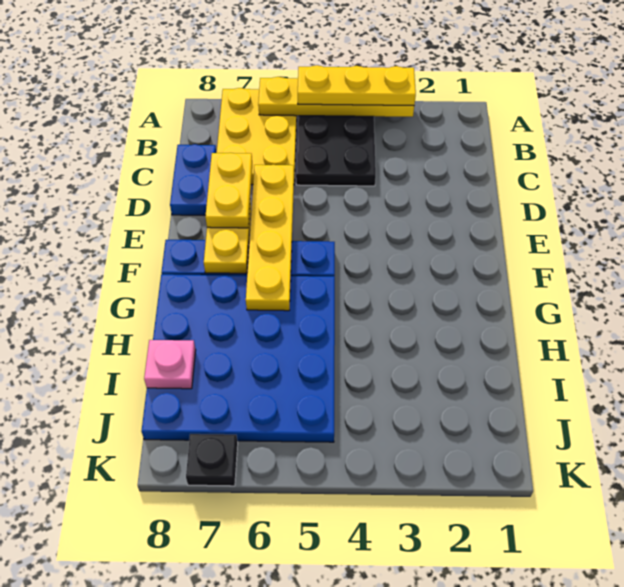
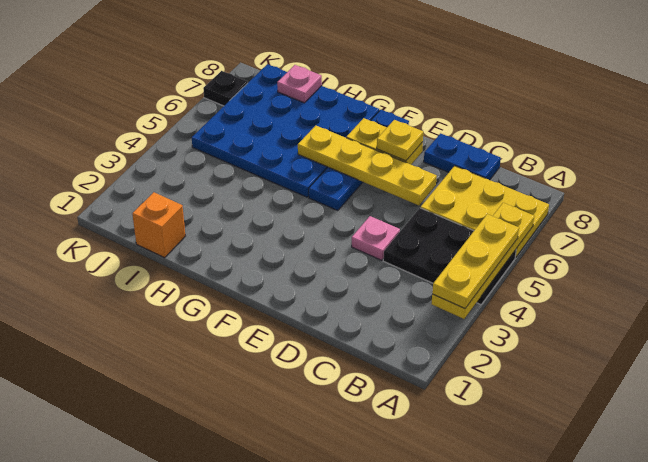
none -> pink 1x1 plate [352,216,400,260]
yellow 1x2 plate [205,153,252,228] -> yellow 1x1 plate [377,120,423,161]
none -> orange 1x1 brick [132,192,185,258]

